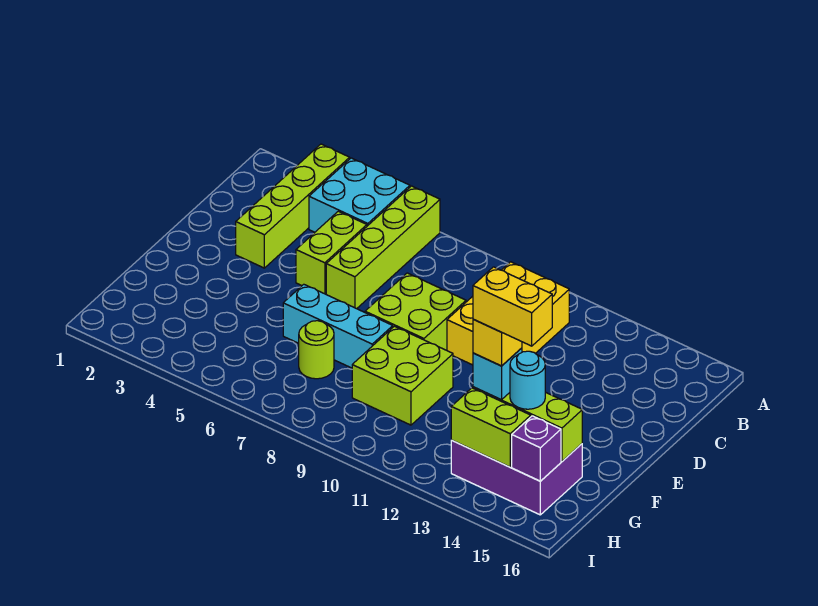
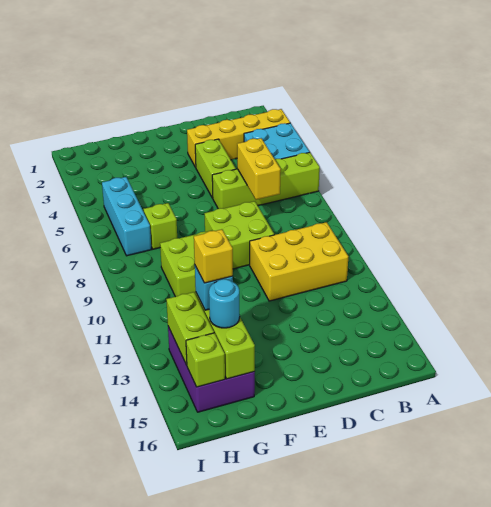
lime 1x4 brick [236,144,350,268] -> yellow 1x4 brick [187,109,290,167]
lime 1x2 brick [296,211,367,294] -> lime 1x2 brick turned to [195,139,236,198]
cyan 1x3 brick [283,284,393,368] -> cyan 1x3 brick moved to [102,177,151,256]
lime 1x1 round brick [299,321,334,379] -> lime 1x1 brick [143,203,177,249]
yellow 1x2 brick [473,267,552,346] -> yellow 1x2 brick moved to [237,138,281,200]
purple 1x1 brick [512,416,561,481] -> lime 1x1 brick [186,333,225,387]

